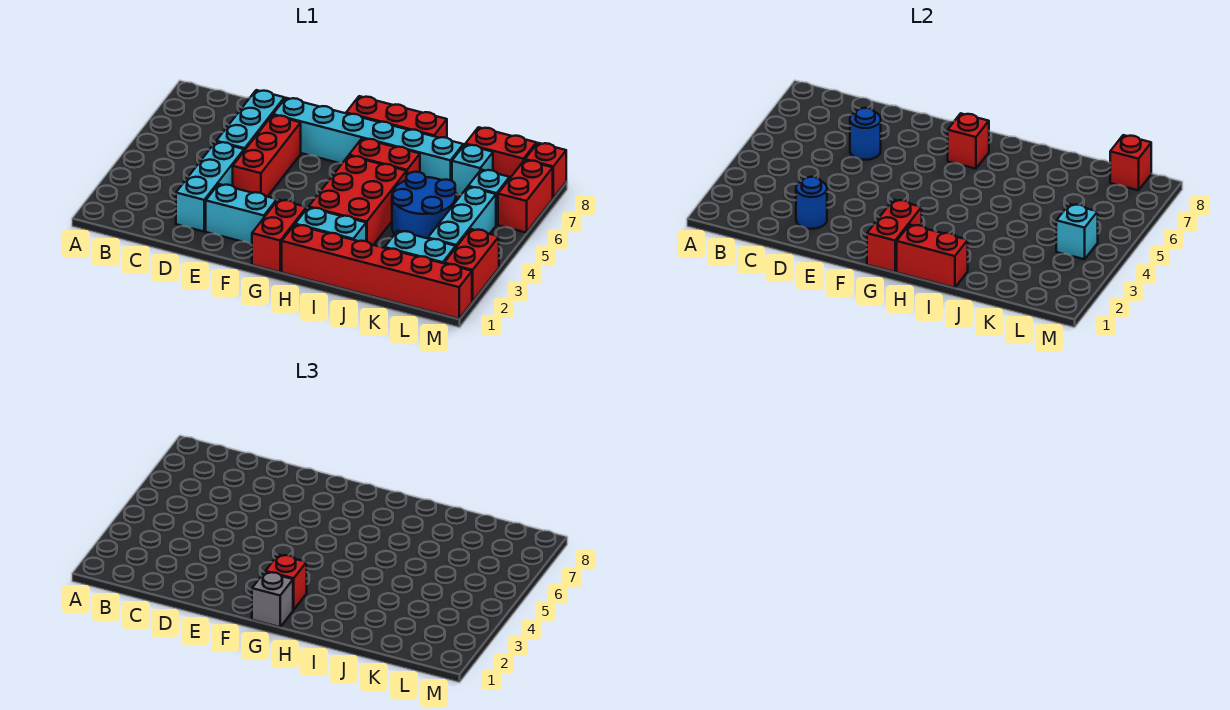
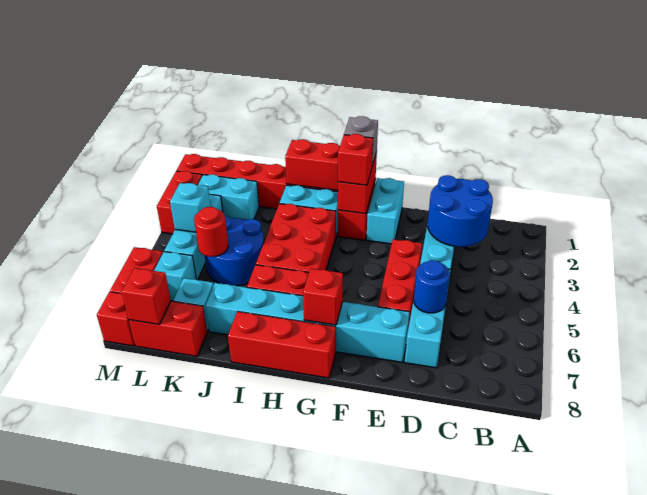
blue 1x1 round brick [796,177,827,229] -> blue 2x2 round brick [428,175,493,247]
cyan 1x2 brick [206,184,277,244] -> cyan 1x2 brick turned to [367,178,404,244]
none -> red 1x1 round brick [194,207,228,257]

